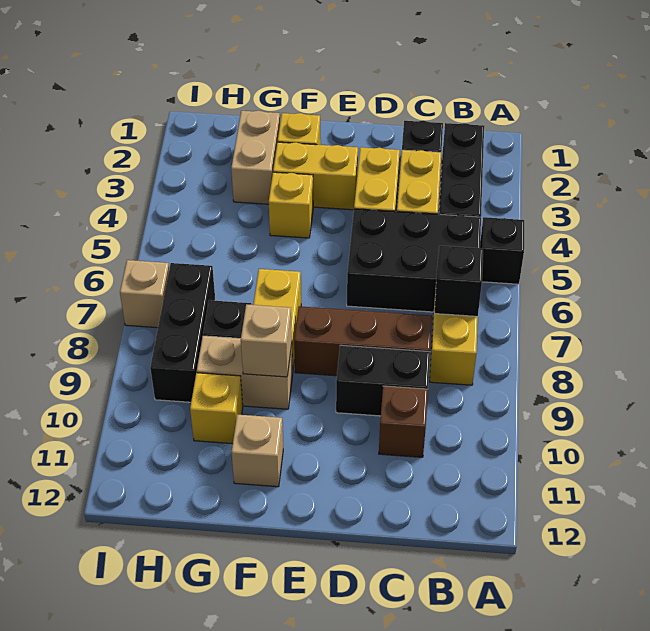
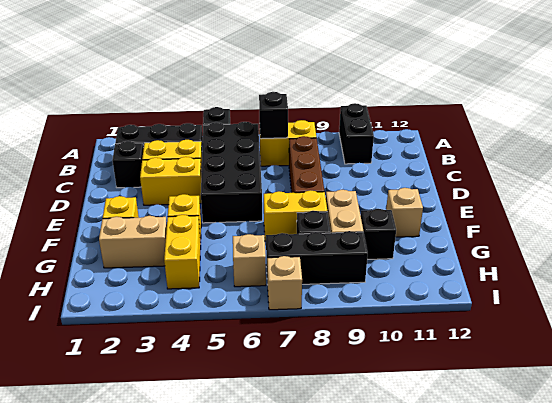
black 2x3 brick [347,209,481,312] -> black 2x4 brick [201,122,262,223]
black 1x2 brick [336,345,430,416] -> black 1x2 brick moved to [339,103,374,164]
brown 1x1 brick [379,386,428,457] -> none
yellow 1x2 brick [273,142,358,210] -> yellow 1x2 brick moved to [164,215,201,289]
tan 1x1 brick [241,304,292,377] -> tan 1x1 brick moved to [233,234,266,287]
yellow 1x1 brick [190,373,243,444] -> black 1x1 brick [361,209,396,259]

